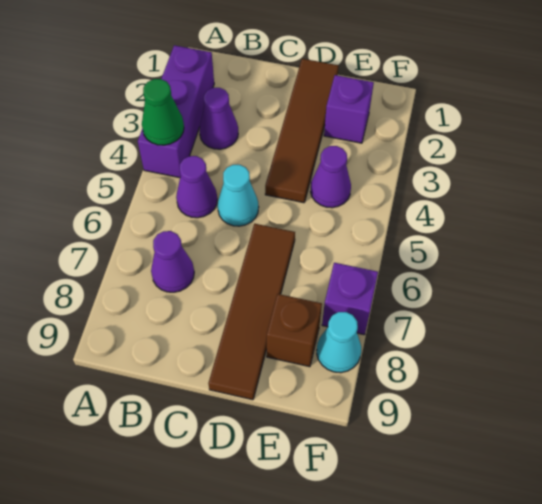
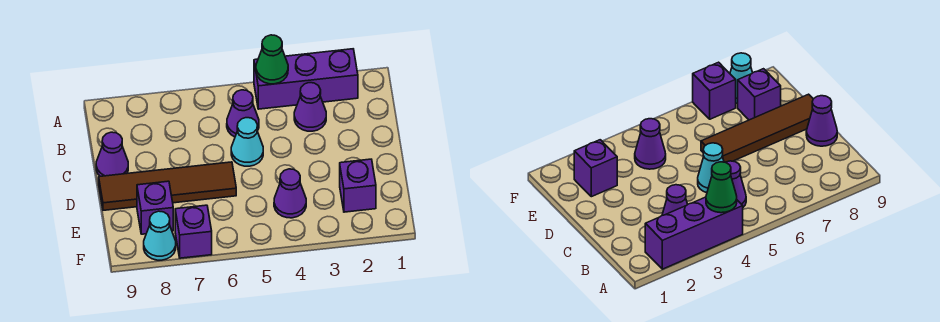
purple 1x1 cone [151,231,194,292] -> purple 1x1 cone moved to [96,132,128,176]
brown 1x4 tile [265,59,339,203] -> none
brown 1x1 brick [267,294,322,367] -> purple 1x1 brick [137,181,173,234]

